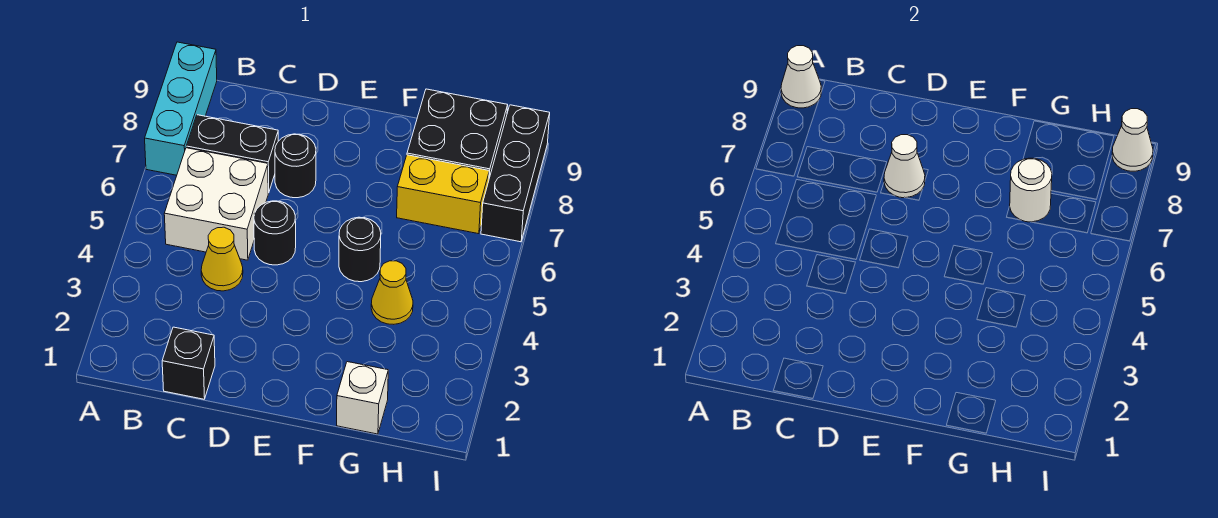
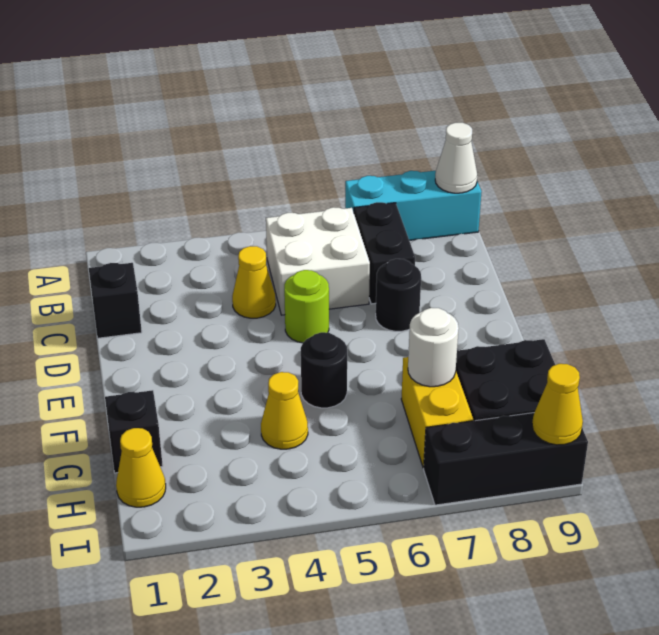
black 1x1 round brick [254,201,296,265] -> lime 1x1 round brick [284,270,329,343]
white 1x1 cone [884,135,925,198] -> none
white 1x1 brick [337,362,388,434] -> black 1x1 brick [105,390,163,473]
none -> yellow 1x1 cone [116,428,166,507]
white 1x1 cone [1112,109,1153,171] -> yellow 1x1 cone [532,364,583,445]

